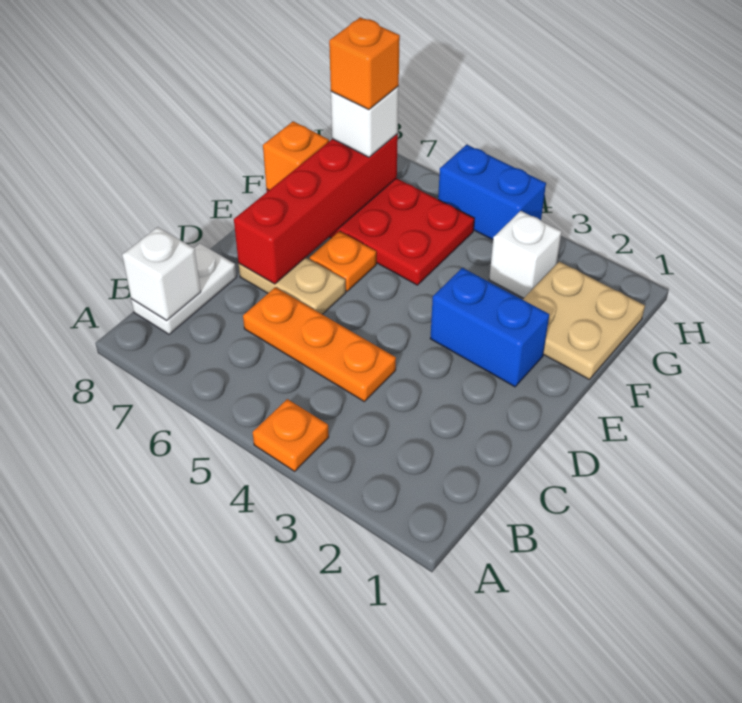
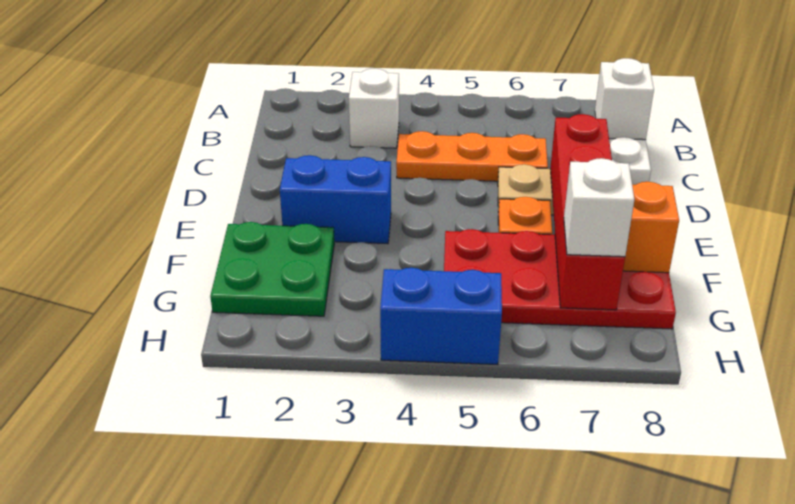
orange 1x1 plate [253,399,329,471] -> none
tan 2x2 plate [523,262,645,379] -> green 2x2 plate [210,222,334,316]
white 1x1 brick [489,211,562,298] -> white 1x1 brick moved to [349,68,399,148]
orange 1x1 brick [329,17,400,110] -> none

